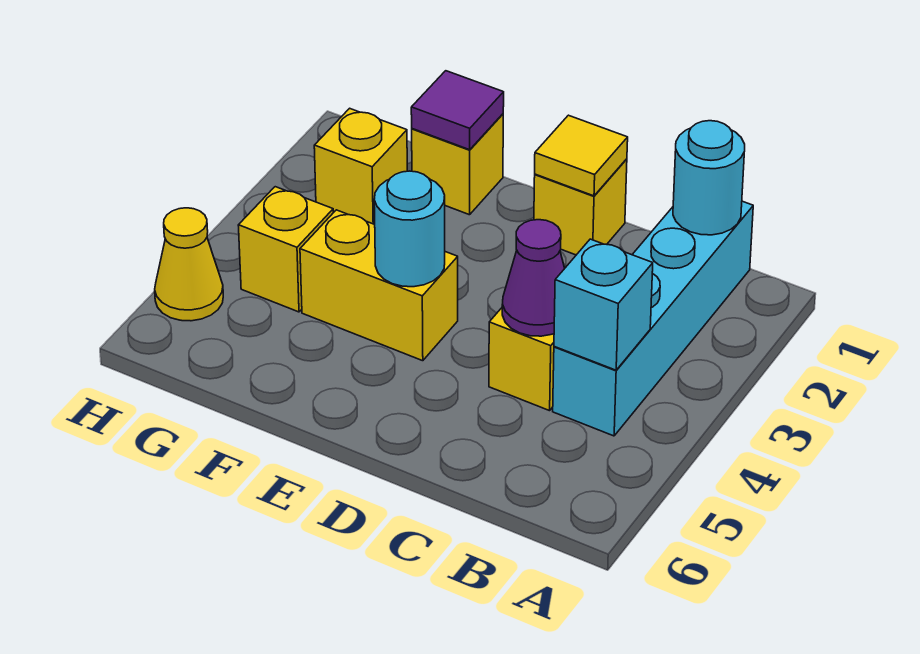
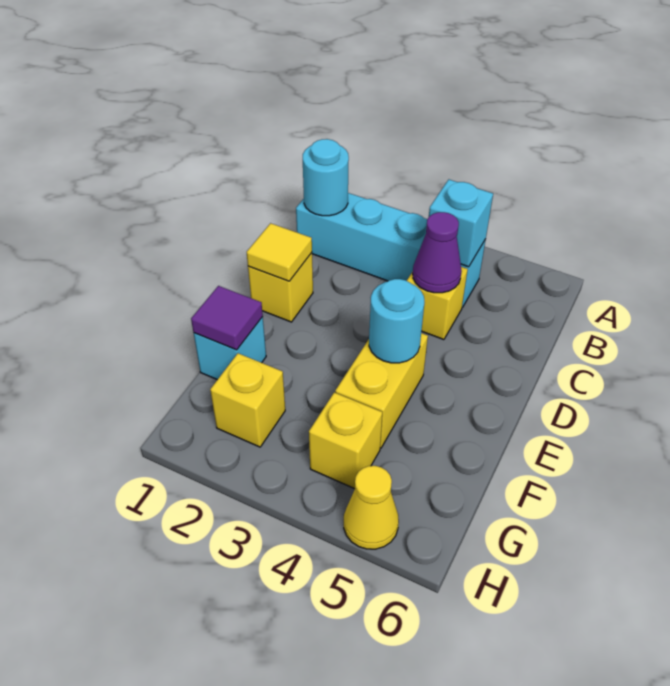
yellow 1x1 brick [412,114,503,215] -> cyan 1x1 brick [194,317,266,380]

